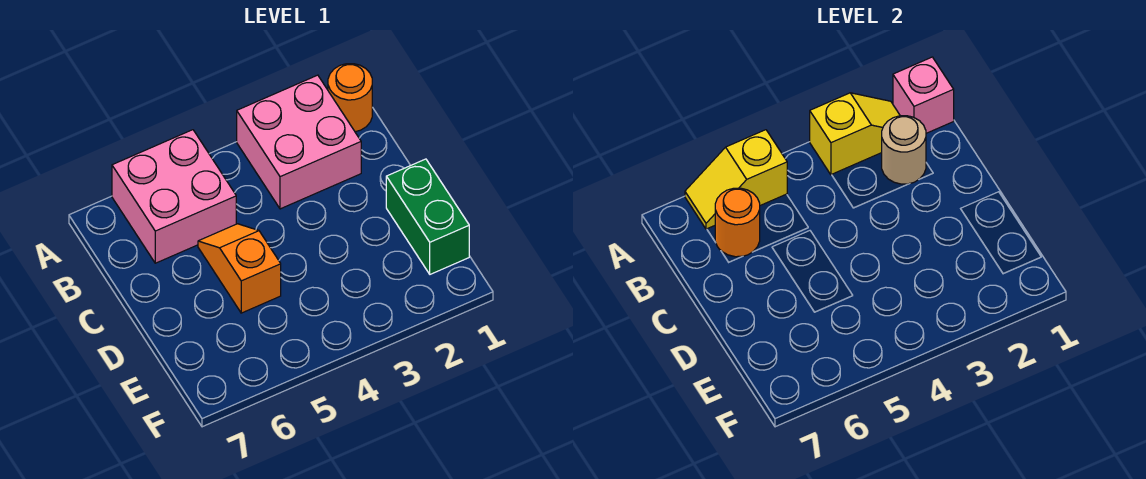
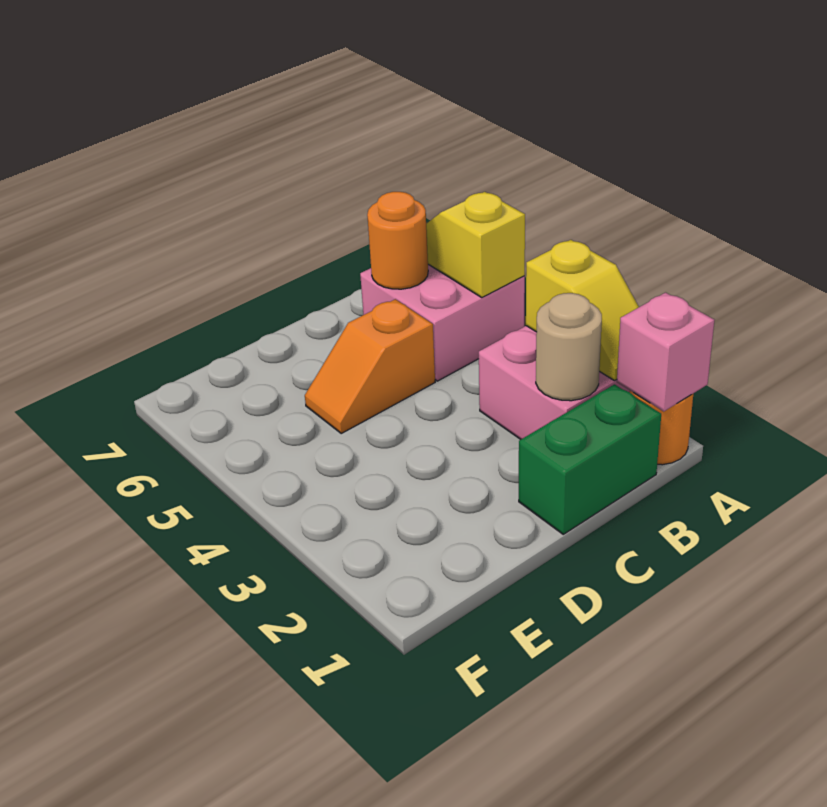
orange 1x2 slope [198,224,281,313] -> orange 1x2 slope turned to [305,299,435,433]
green 1x2 brick [386,159,469,274] -> green 1x2 brick moved to [519,384,661,534]

